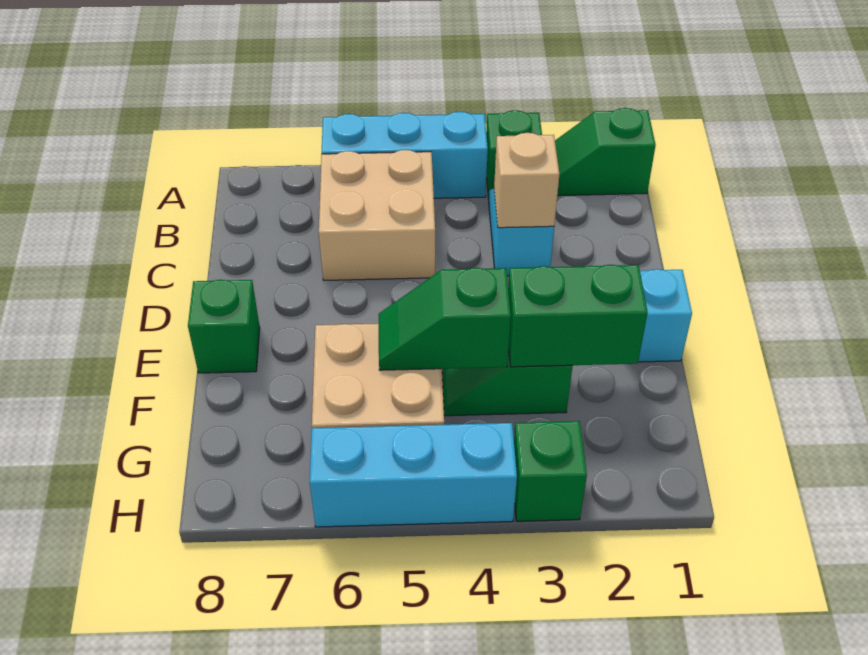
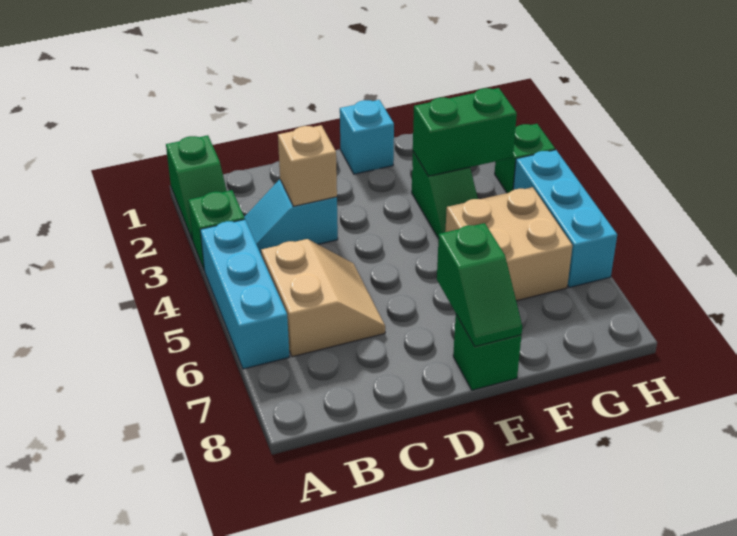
tan 2x2 brick [319,150,435,280] -> tan 2x2 slope [261,239,385,357]
green 1x2 brick [508,265,648,367] -> green 1x2 brick turned to [413,88,517,176]
green 1x2 slope [379,268,511,370] -> green 1x2 slope moved to [437,223,522,347]

